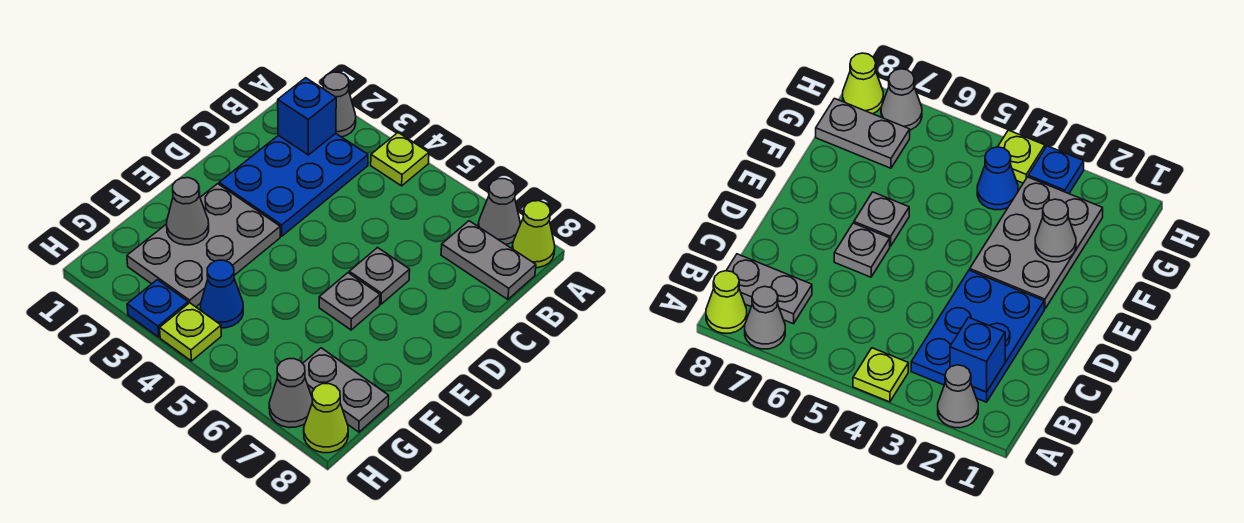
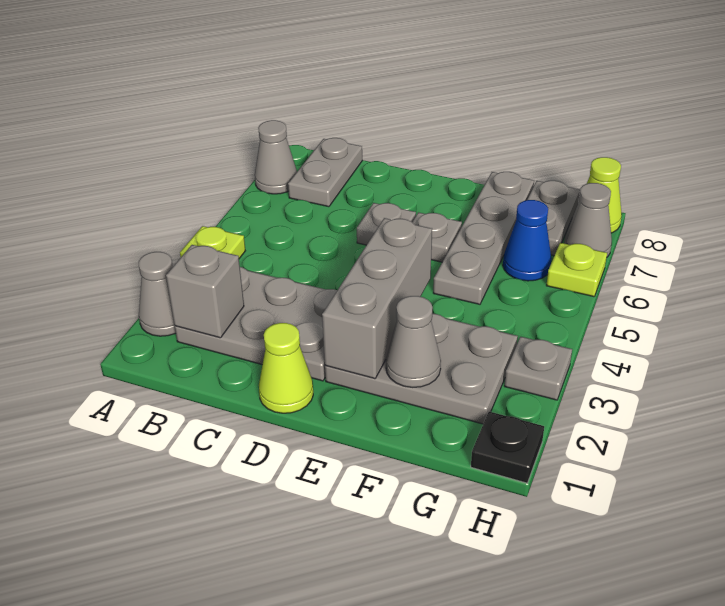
lime 1x1 cone [512,201,555,268] -> lime 1x1 cone moved to [259,323,313,413]
blue 2x3 plate [219,133,368,236] -> grey 2x3 plate [175,267,337,381]
blue 1x1 brick [278,78,336,155] -> grey 1x1 brick [166,245,244,338]
none -> grey 1x3 brick [322,218,432,379]
none -> grey 1x4 plate [433,172,534,304]
blue 1x1 cone [201,260,243,328] -> blue 1x1 cone moved to [503,200,552,281]
none -> black 1x1 plate [471,412,544,483]
blue 1x1 plate [127,280,188,337] -> grey 1x1 plate [504,337,572,400]
lime 1x1 plate [160,303,221,361] -> lime 1x1 plate moved to [546,243,607,297]

